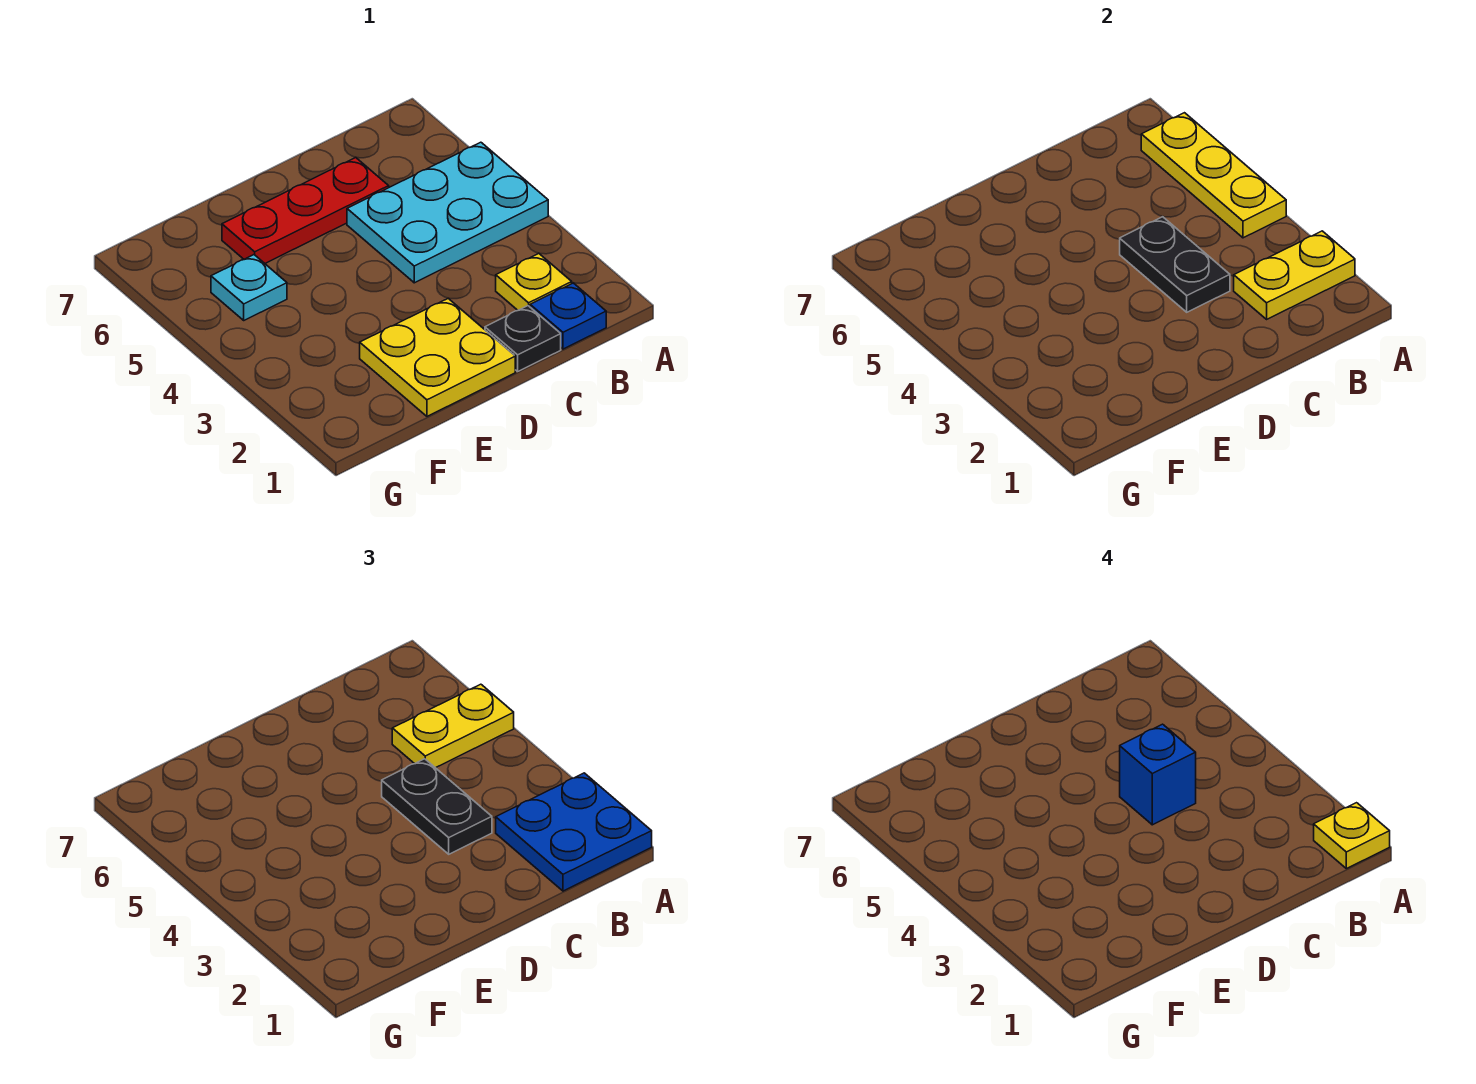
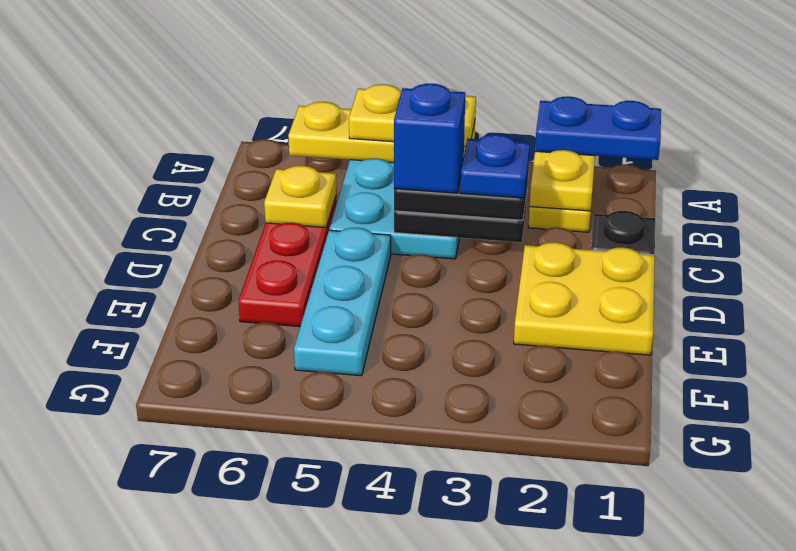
blue 2x2 plate [496,773,652,891] -> blue 1x2 plate [535,97,661,160]
yellow 1x1 plate [1314,803,1390,869] -> yellow 1x1 plate moved to [264,166,336,228]
yellow 1x2 plate [392,684,514,768] -> yellow 1x2 plate turned to [349,84,476,147]
blue 1x1 plate [530,283,606,349] -> blue 1x1 plate moved to [460,134,530,198]
cyan 1x1 plate [211,255,287,320] -> cyan 1x3 plate [294,228,391,376]

